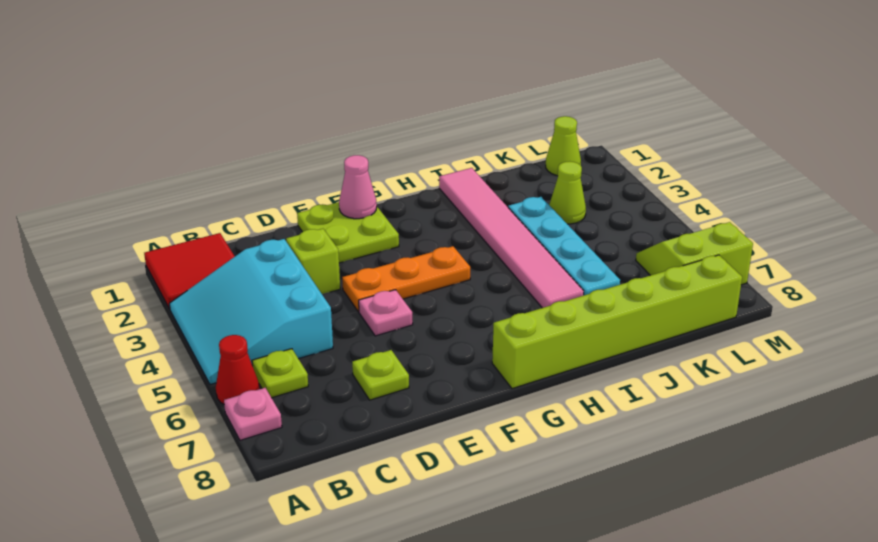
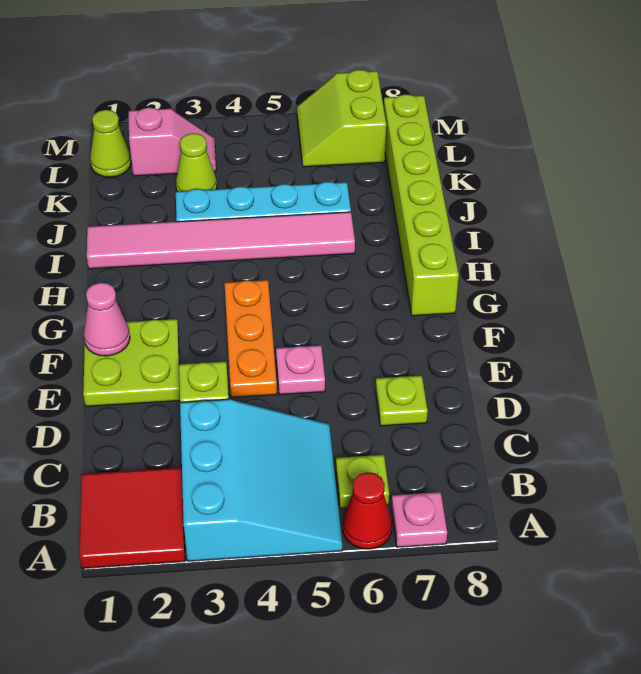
cyan 3x3 slope [169,239,333,385] -> cyan 3x3 slope turned to [180,399,342,561]
none -> pink 1x2 slope [129,107,216,176]

